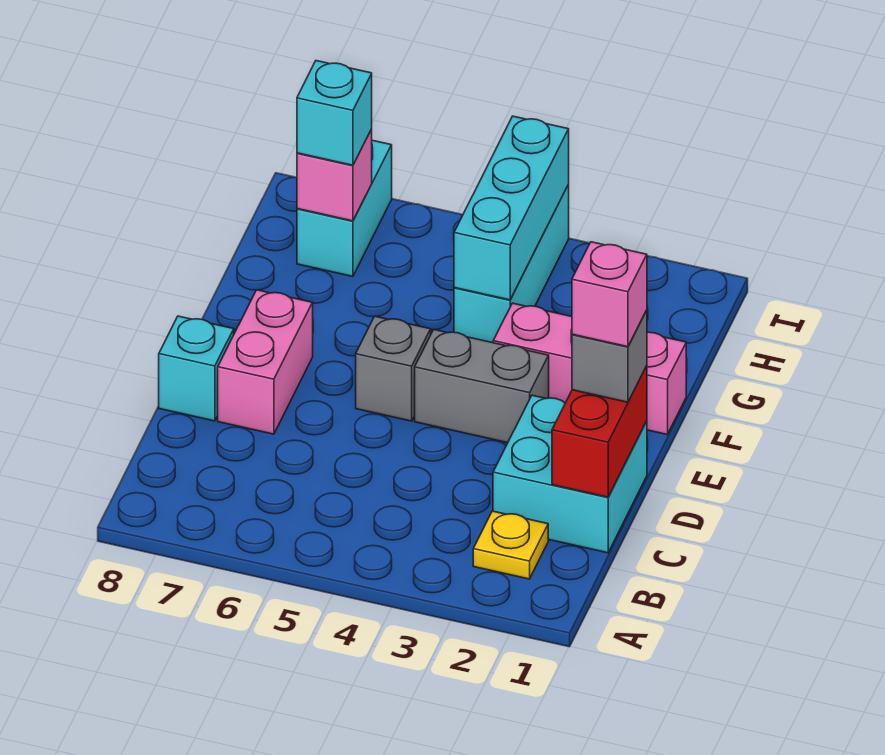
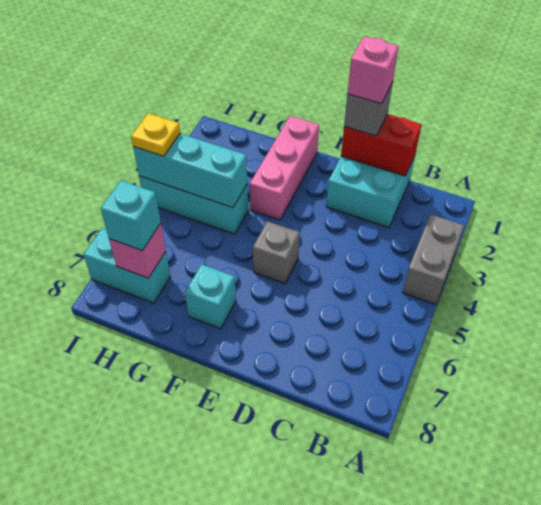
yellow 1x1 plate [473,511,548,579] -> yellow 1x1 plate moved to [131,113,180,156]
pink 1x2 brick [218,290,313,434] -> none
cyan 1x1 brick [159,316,234,421] -> cyan 1x1 brick moved to [185,264,236,329]
grey 1x2 brick [415,330,549,443] -> grey 1x2 brick moved to [403,214,464,304]

